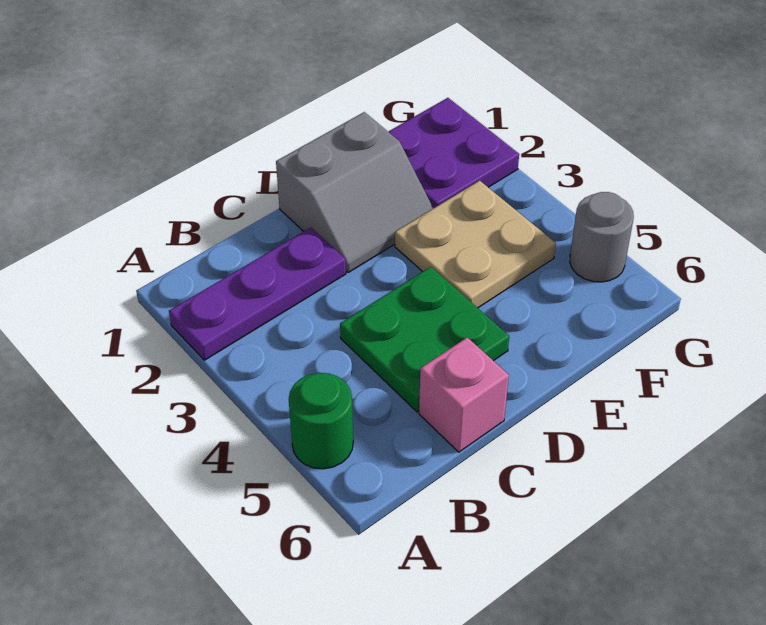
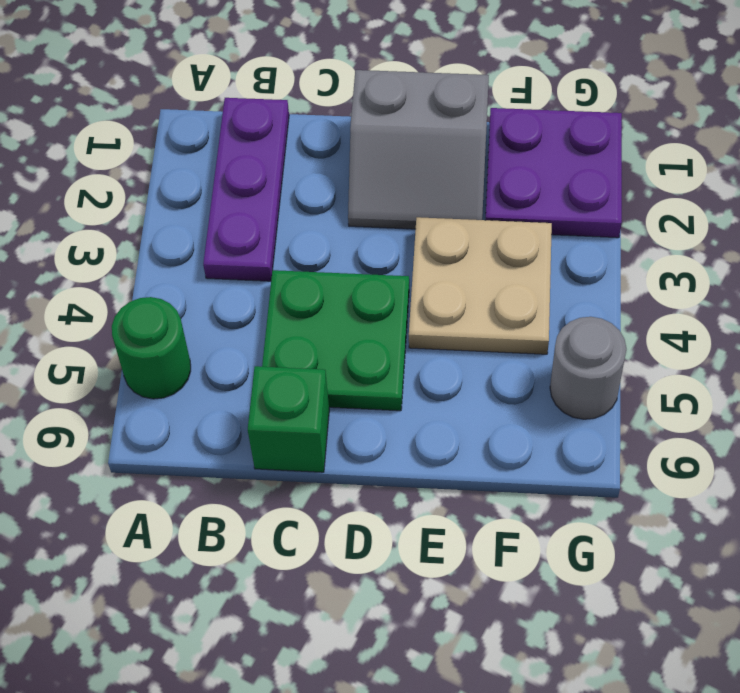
purple 1x3 plate [169,228,346,360] -> purple 1x3 plate turned to [203,98,289,281]
pink 1x1 brick [419,337,509,452] -> green 1x1 brick [248,366,329,472]

